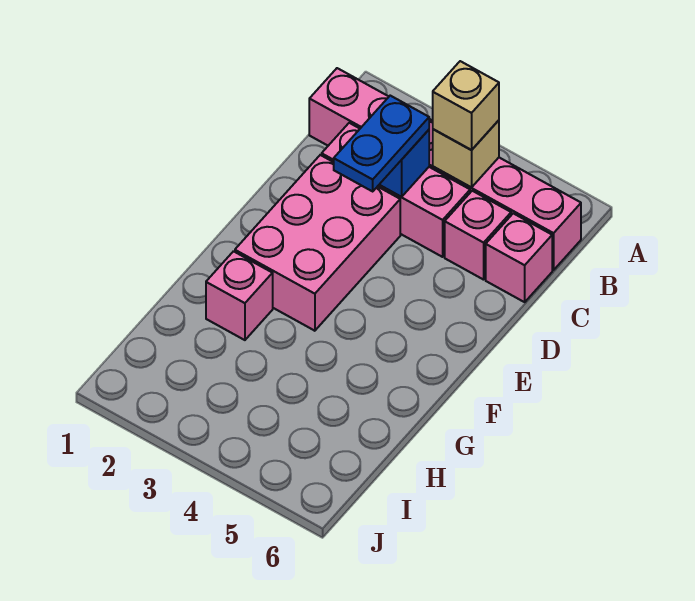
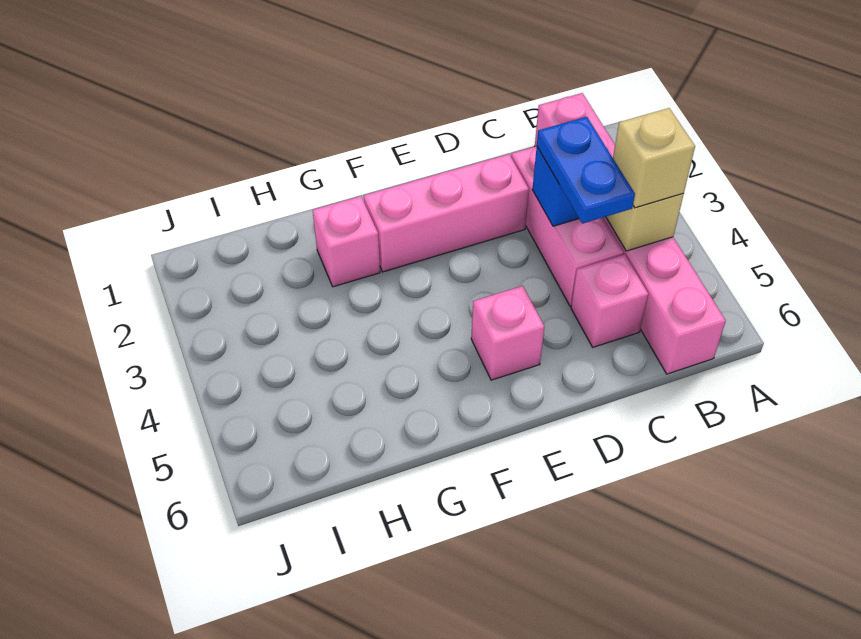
blue 1x2 plate [334,96,429,191] -> blue 1x2 plate turned to [537,117,635,224]
pink 1x1 brick [486,213,552,302] -> pink 1x1 brick moved to [471,286,544,380]
pink 2x3 brick [235,155,400,331] -> pink 1x3 brick [364,154,529,272]

